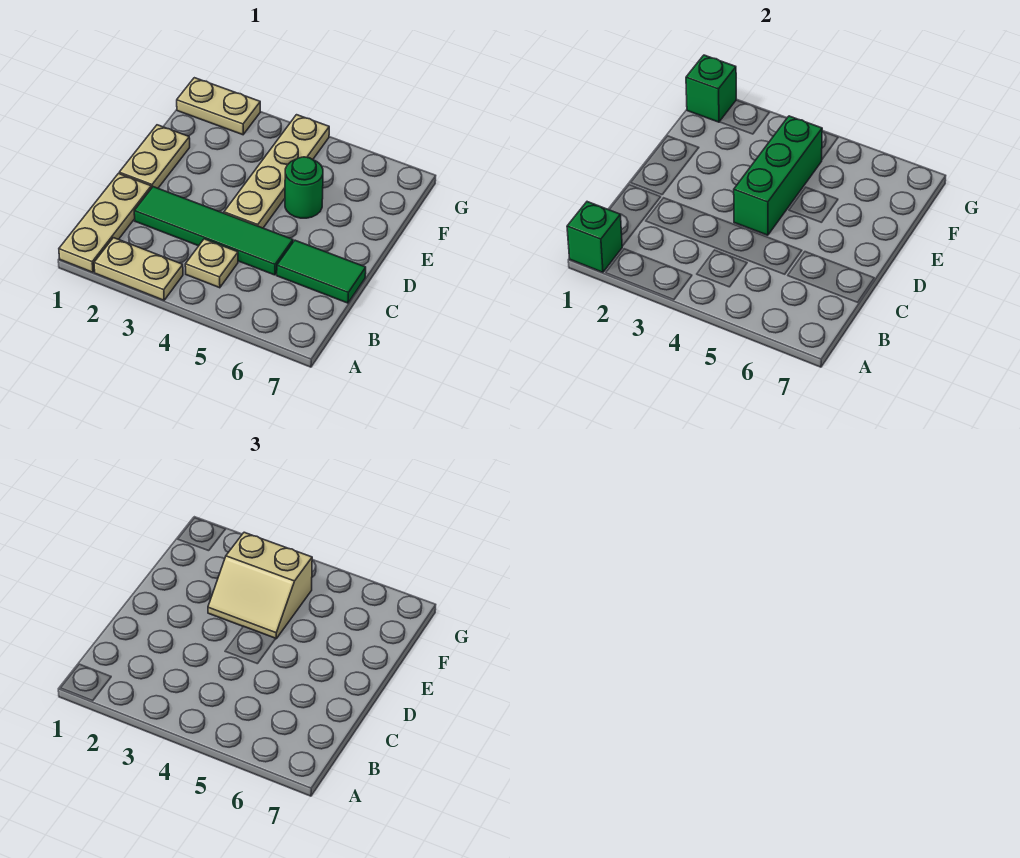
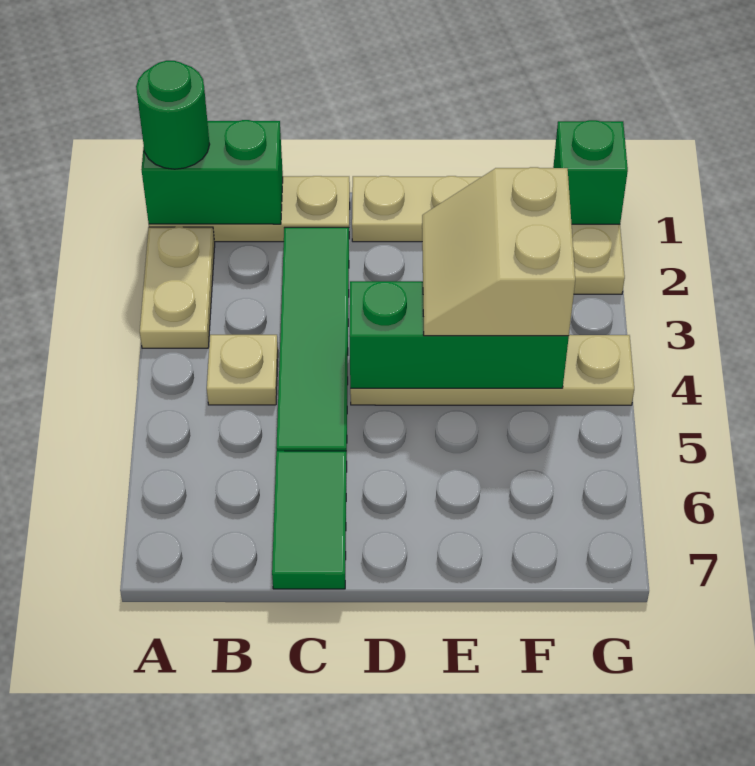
green 1x1 brick [567,202,622,272] -> green 1x2 brick [142,120,283,224]
green 1x1 round brick [285,157,323,218] -> green 1x1 round brick moved to [136,61,210,169]

